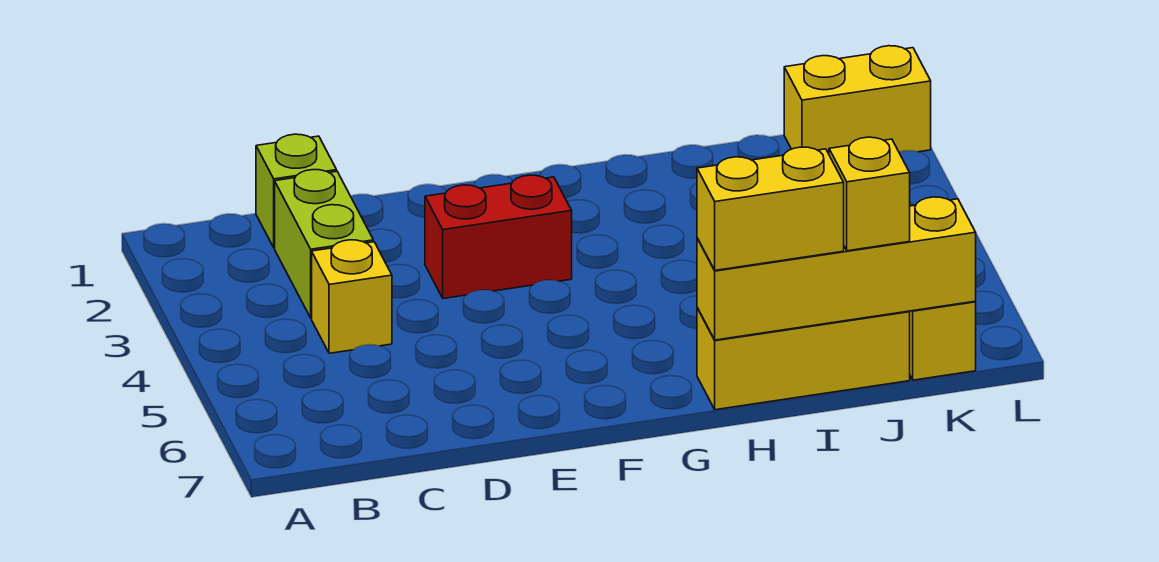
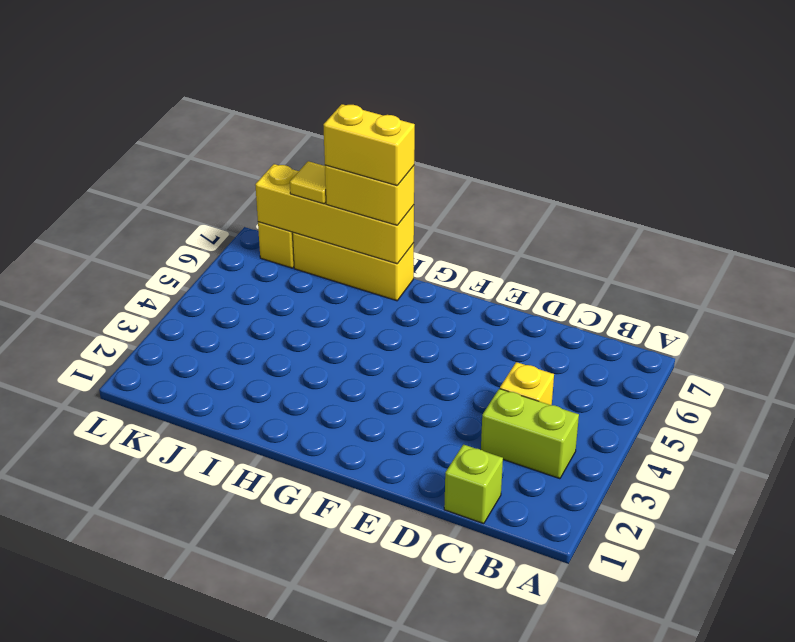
lime 1x2 brick [275,170,373,318] -> lime 1x2 brick turned to [481,389,579,479]
red 1x2 brick [425,175,572,298] -> none
yellow 1x1 brick [829,137,910,251] -> yellow 1x1 tile [290,161,326,204]
yellow 1x2 brick [784,46,931,154] -> yellow 1x2 brick moved to [323,104,415,186]

